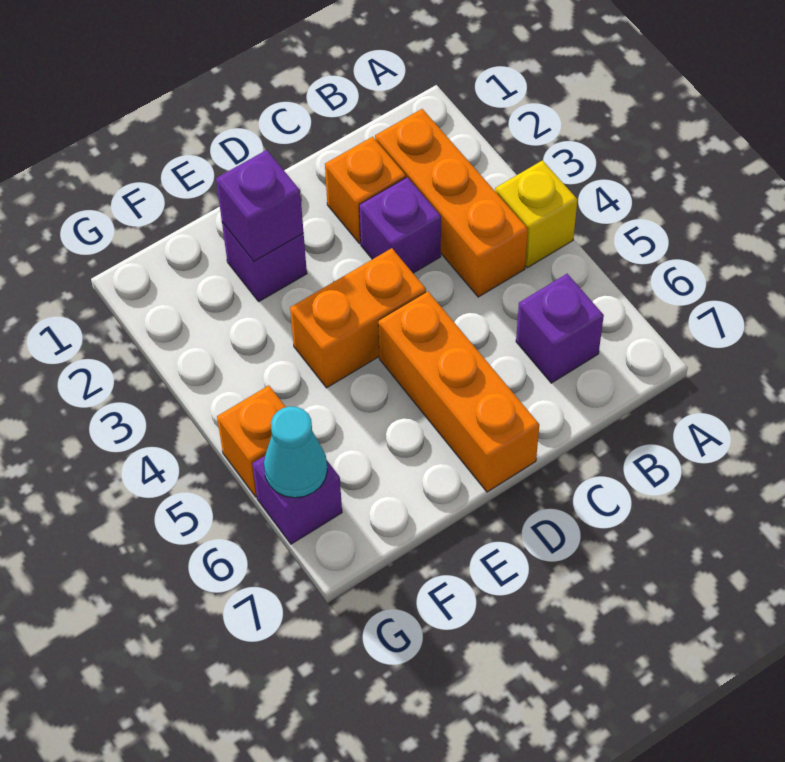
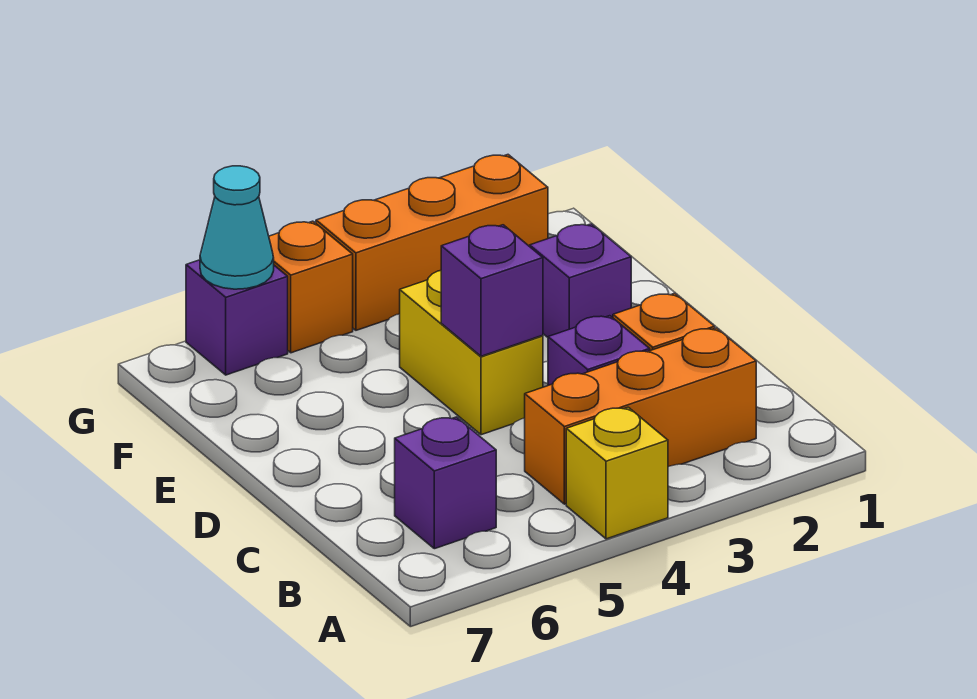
orange 1x2 brick [290,248,426,388] -> yellow 1x2 brick [400,271,543,435]
orange 1x3 brick [378,291,539,492] -> orange 1x3 brick moved to [316,155,548,330]
purple 1x1 brick [216,150,304,261] -> purple 1x1 brick moved to [441,225,543,356]

